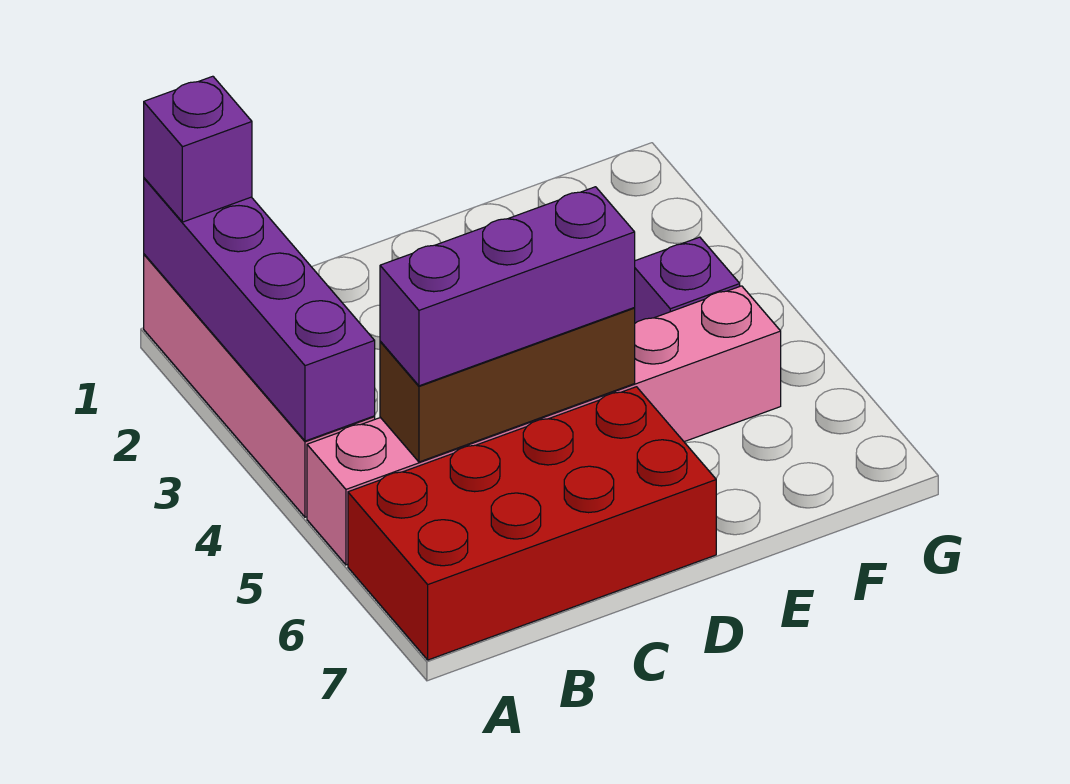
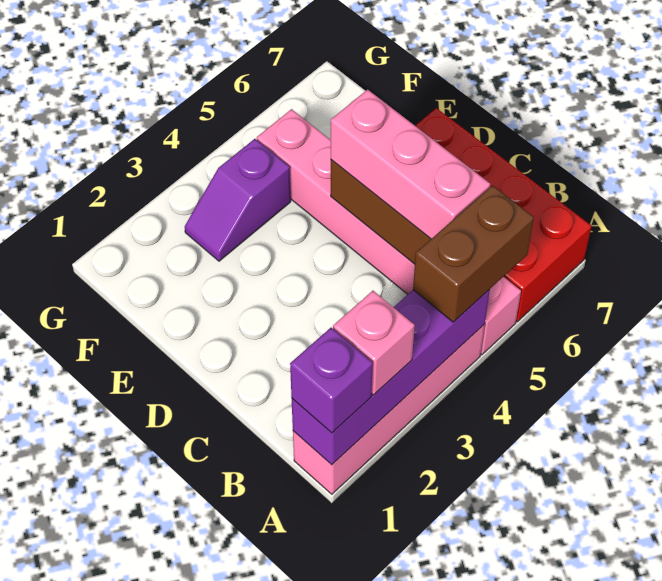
none -> pink 1x1 brick [333,291,415,395]
none -> brown 1x2 brick [413,185,534,322]
purple 1x3 brick [380,187,635,386] -> pink 1x3 brick [331,90,490,239]

